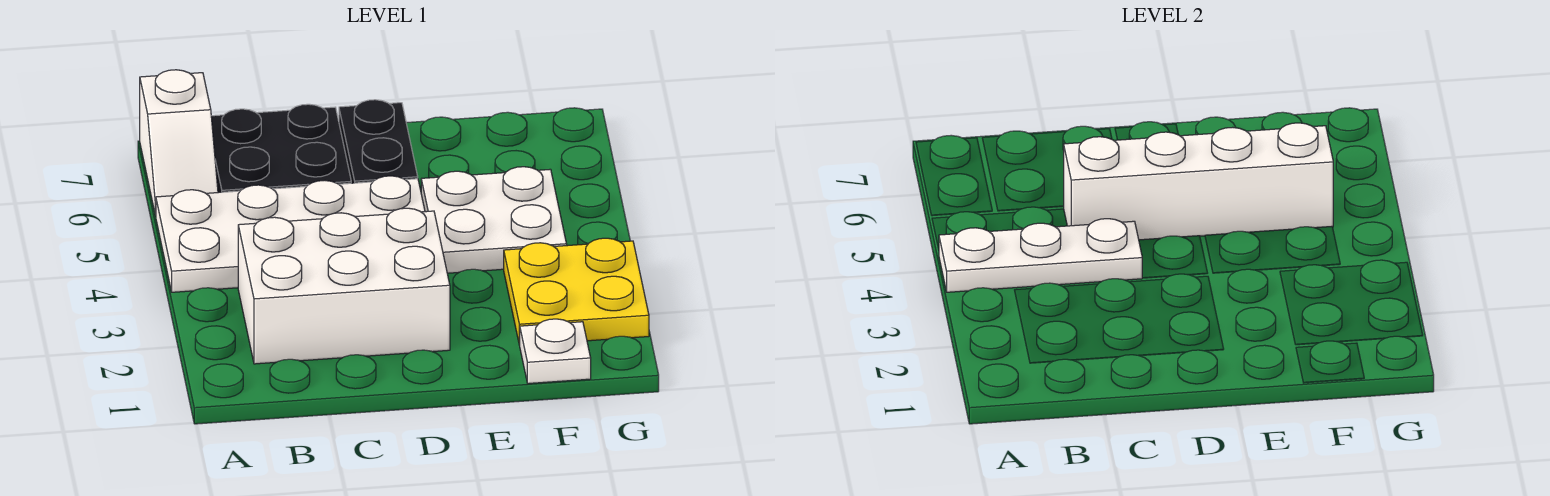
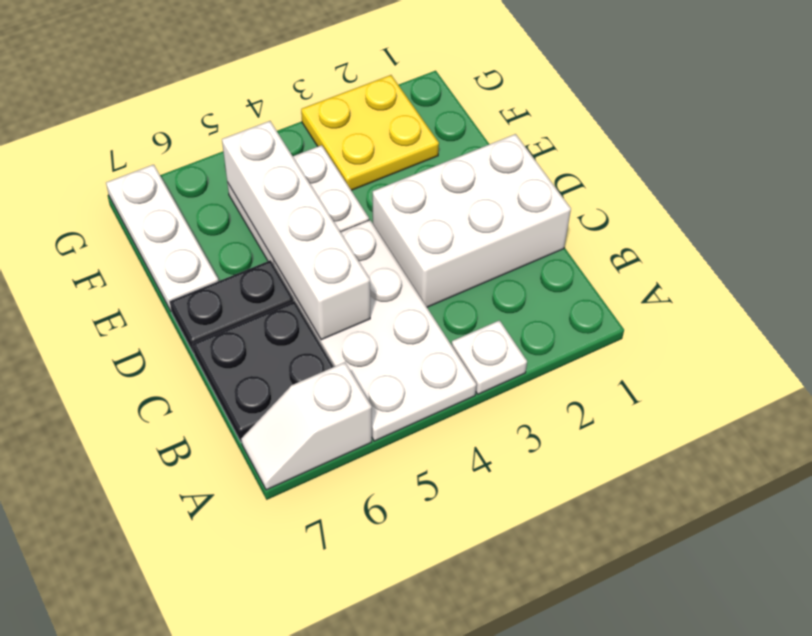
white 1x3 plate [939,219,1142,292] -> white 1x3 plate moved to [106,165,218,311]
white 1x2 slope [140,70,218,216] -> white 1x2 slope turned to [241,362,372,490]
white 2x3 brick [238,208,450,364] -> white 2x3 brick turned to [373,134,571,307]
white 1x1 plate [520,319,591,384] -> white 1x1 plate moved to [452,320,527,394]

